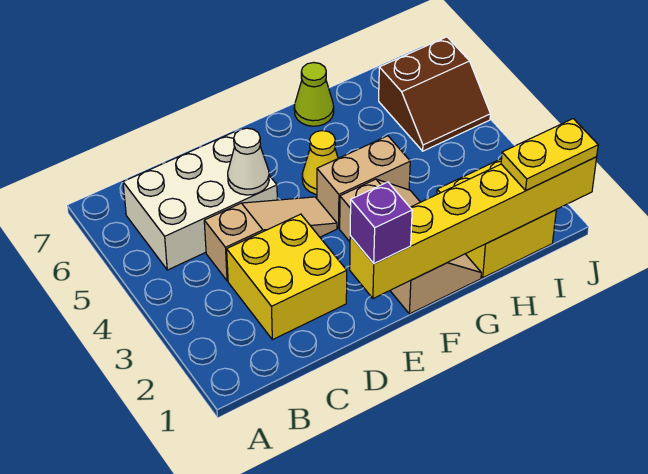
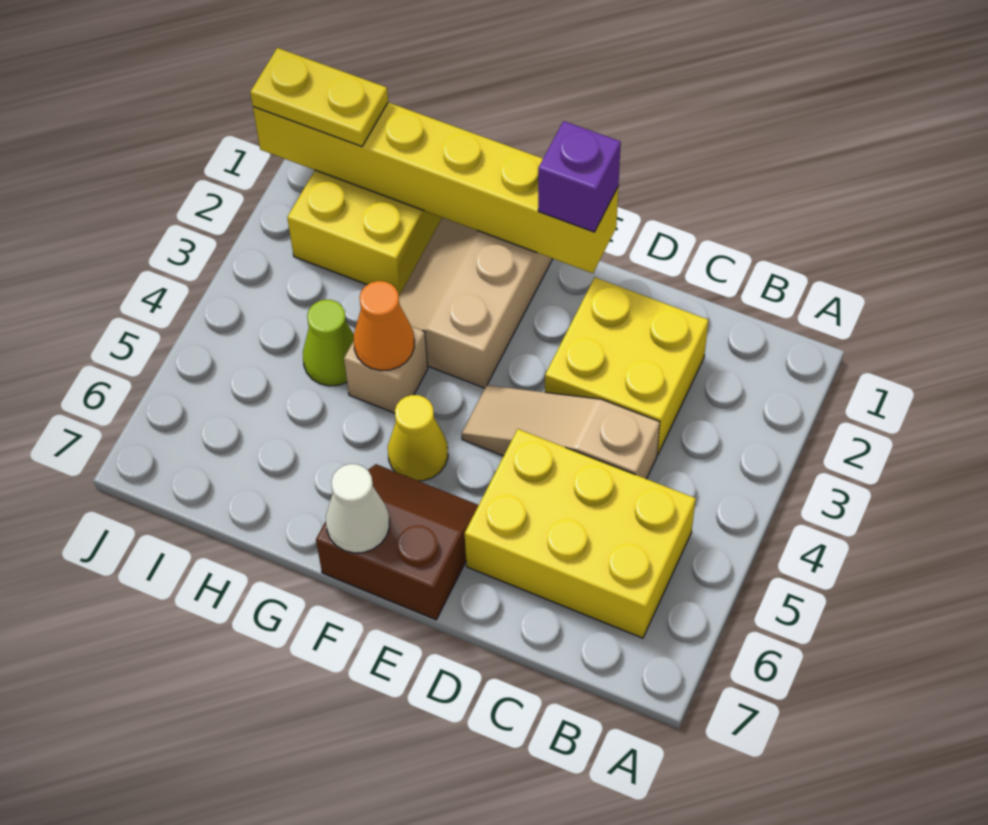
white 2x3 brick [123,132,277,270] -> yellow 2x3 brick [465,429,696,638]
white 1x1 cone [228,128,269,195] -> white 1x1 cone moved to [326,464,389,553]
tan 1x2 brick [317,136,410,228] -> tan 1x1 brick [344,326,428,413]
none -> orange 1x1 cone [353,281,414,371]
lime 1x1 cone [294,63,334,126] -> lime 1x1 cone moved to [303,300,354,386]
brown 2x2 slope [379,37,490,151] -> brown 2x2 slope moved to [316,464,479,620]

